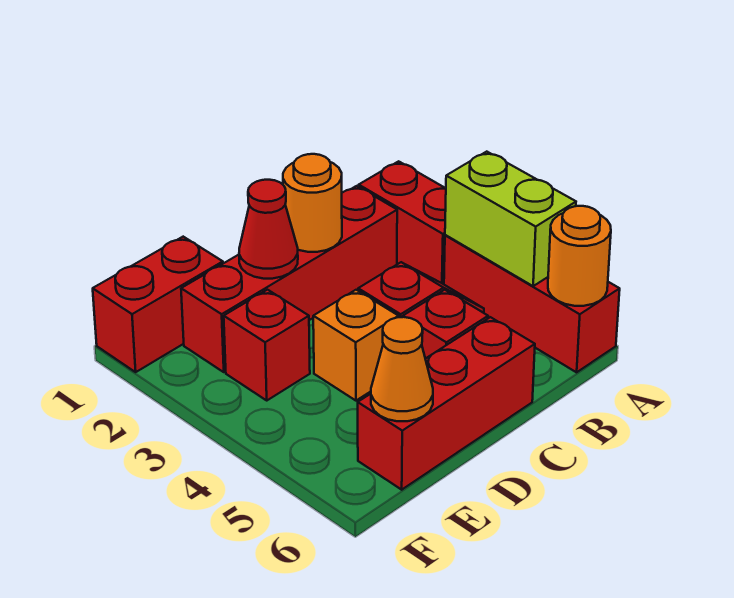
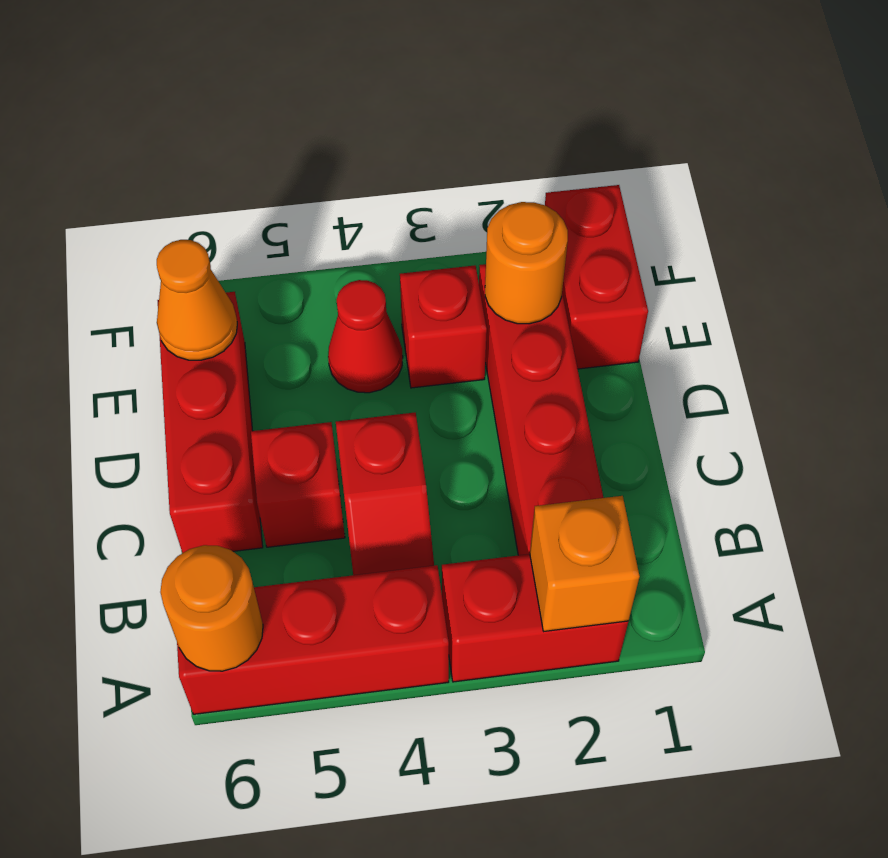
lime 1x2 brick [445,152,576,286] -> none
orange 1x1 round brick [283,154,342,252] -> orange 1x1 round brick moved to [485,202,568,324]
red 1x1 cone [239,180,298,279] -> red 1x1 cone moved to [328,280,403,393]
orange 1x1 brick [313,290,399,401] -> orange 1x1 brick moved to [530,496,640,631]

